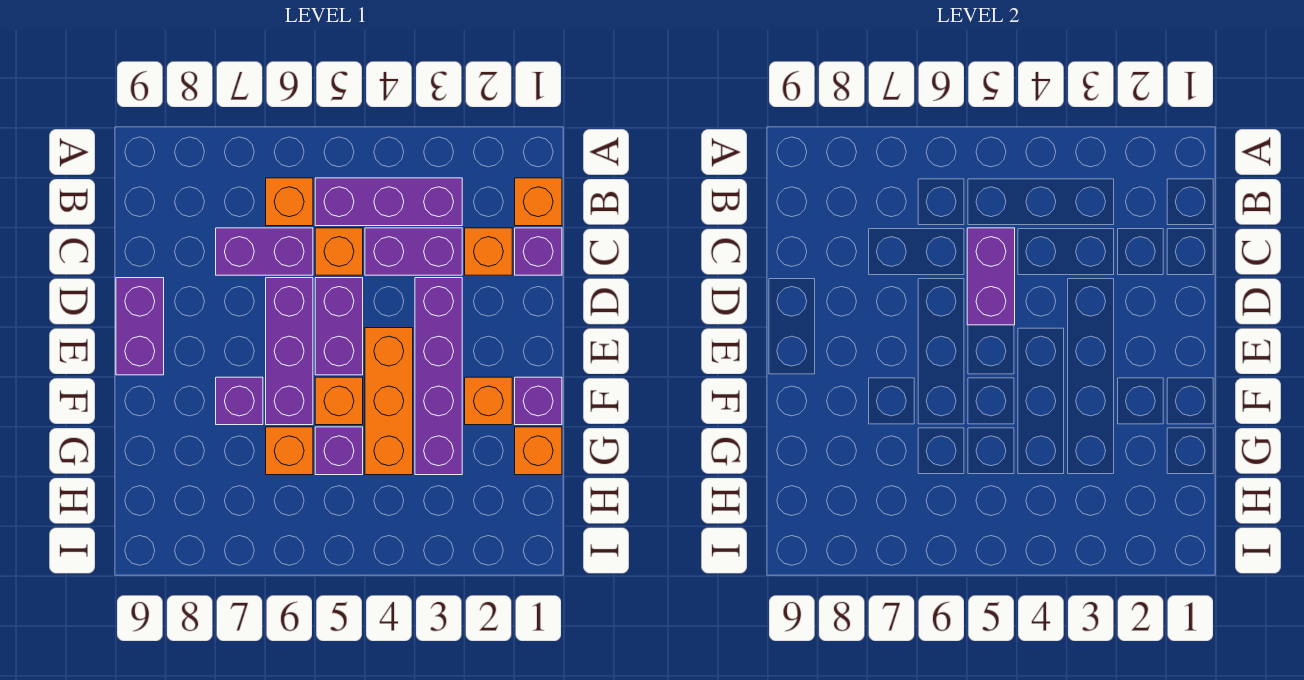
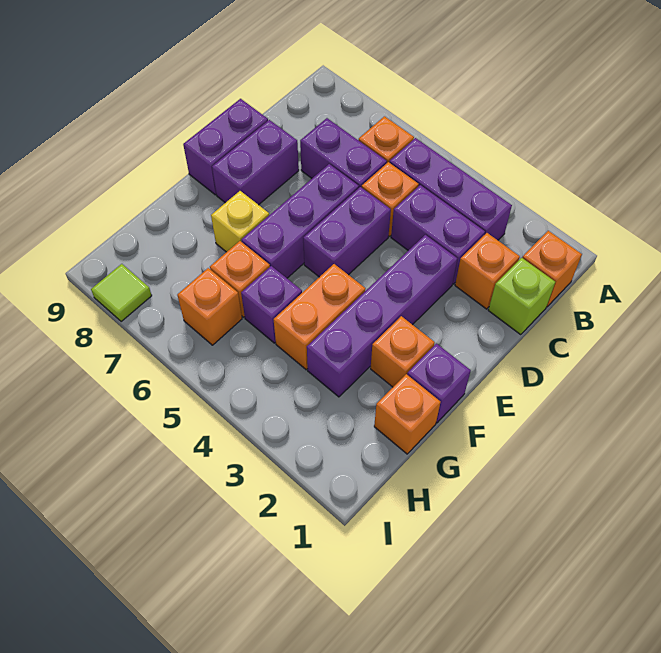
purple 1x1 brick [515,228,562,275] -> lime 1x1 brick [488,258,555,335]
purple 1x2 brick [967,228,1015,325] -> purple 1x2 brick moved to [212,120,299,205]
orange 1x3 brick [365,328,413,475] -> orange 1x2 brick [274,264,365,370]
orange 1x1 brick [315,377,363,425] -> orange 1x1 brick moved to [177,268,242,345]
purple 1x1 brick [216,377,263,425] -> yellow 1x1 brick [211,191,269,252]
none -> lime 1x1 tile [91,264,152,322]

